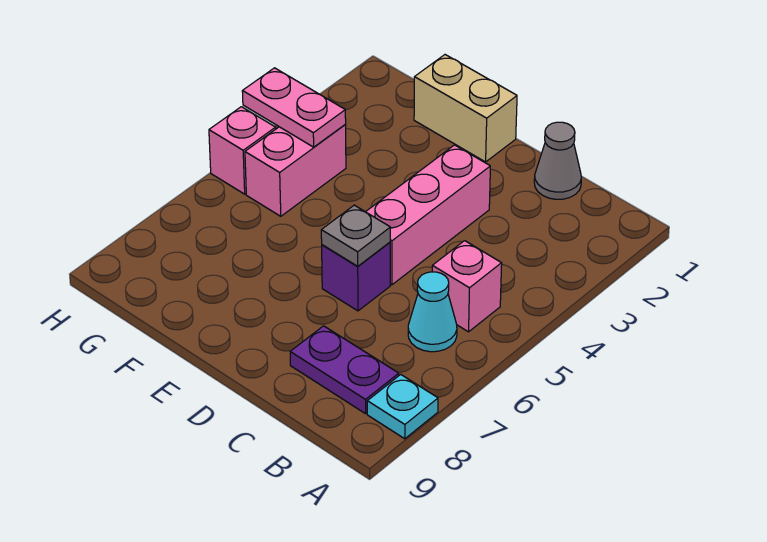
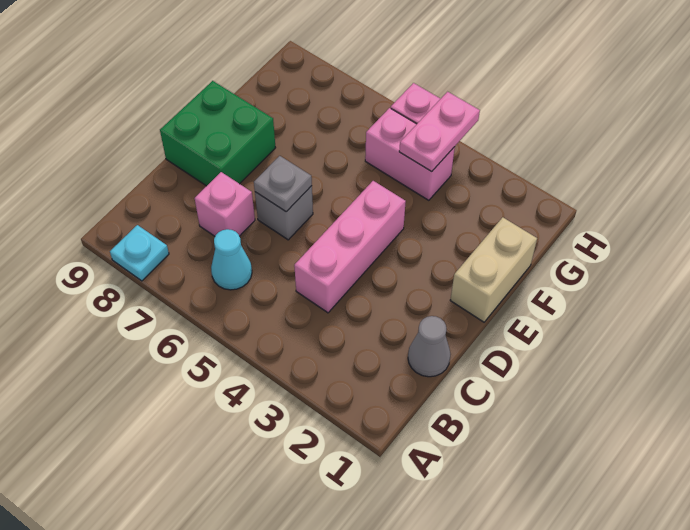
pink 1x1 brick [432,241,502,332] -> pink 1x1 brick moved to [195,172,255,236]
purple 1x2 plate [290,326,399,414] -> none
pink 1x3 brick [366,145,490,285] -> pink 1x3 brick turned to [294,181,406,313]
purple 1x1 brick [322,242,390,311] -> grey 1x1 brick [255,186,313,240]
none -> green 2x2 brick [160,81,276,186]

